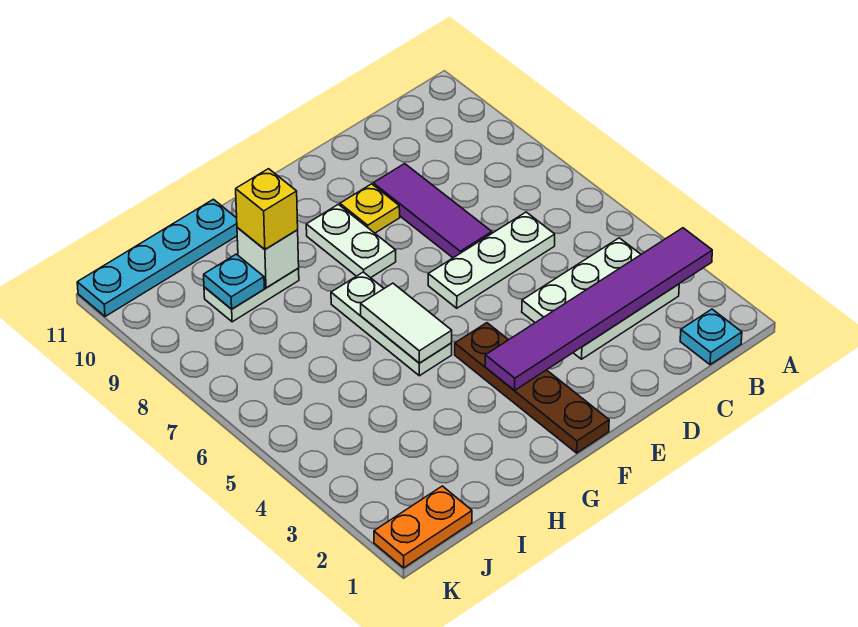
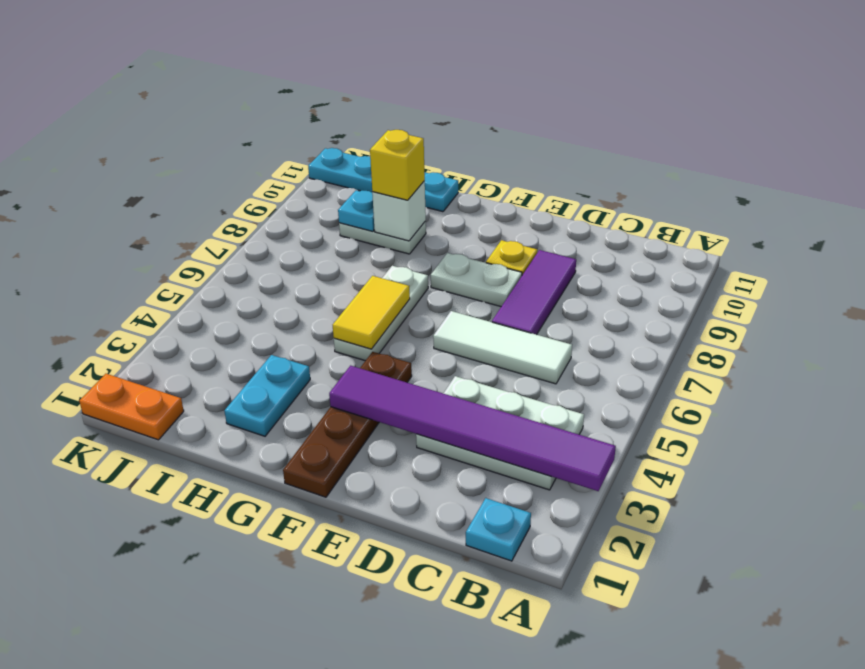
white 1x3 plate [428,212,555,308] -> white 1x3 tile [433,311,572,384]
white 1x2 plate [306,204,396,278] -> white 1x2 plate turned to [431,253,522,307]
white 1x2 tile [361,283,452,363] -> yellow 1x2 tile [333,276,410,349]
none -> cyan 1x2 plate [224,355,310,436]

